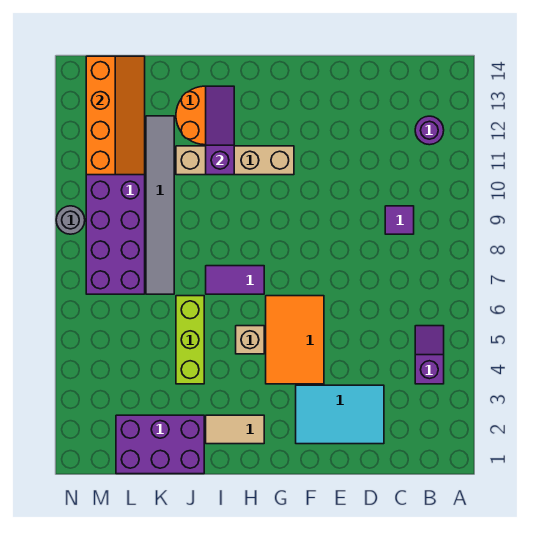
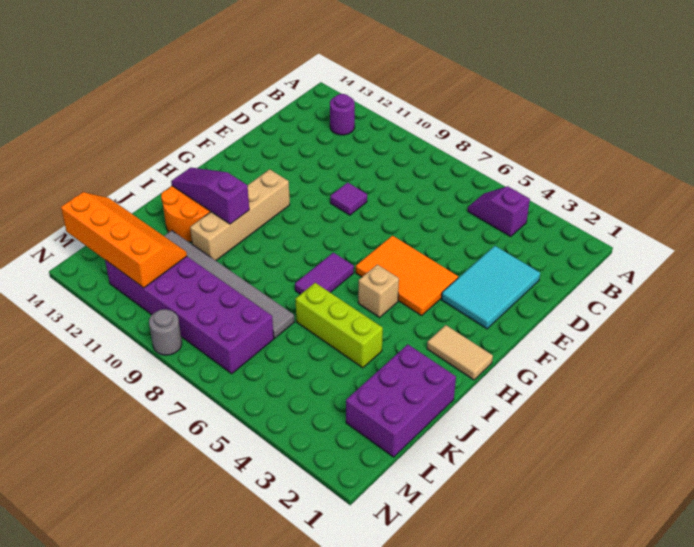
purple 1x1 tile [385,206,414,234] -> purple 1x1 tile moved to [330,182,367,215]
tan 1x2 tile [206,415,264,444] -> tan 1x2 tile turned to [427,325,493,380]

